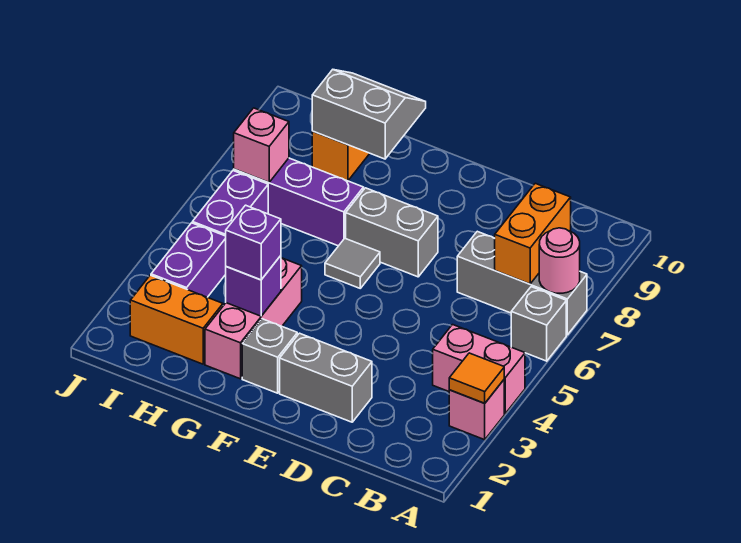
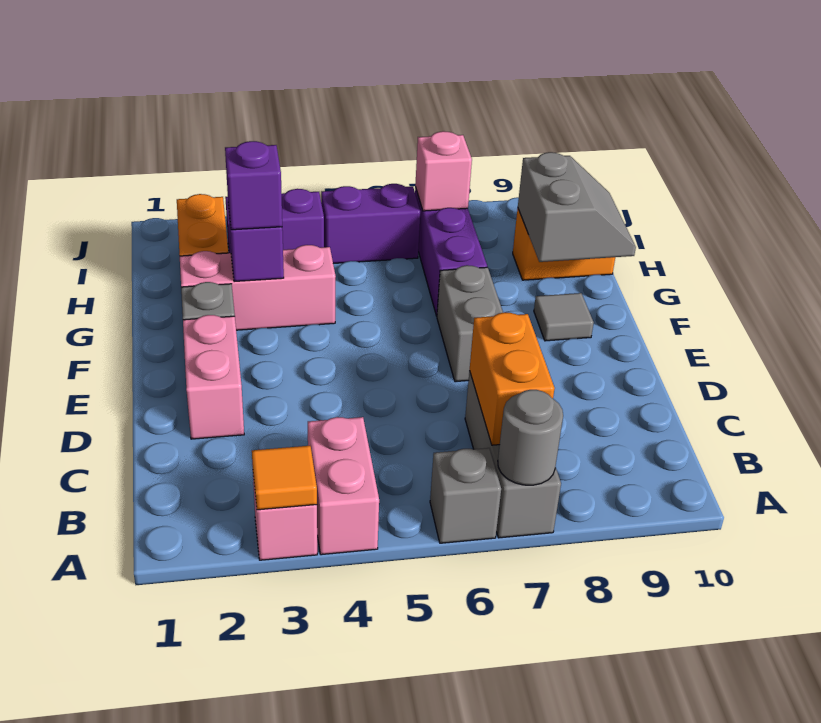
pink 1x1 round brick [539,228,580,293] -> grey 1x1 round brick [498,390,563,485]
orange 1x2 brick [495,183,571,284] -> orange 1x2 brick turned to [470,312,555,445]
grey 1x2 brick [280,333,372,422] -> pink 1x2 brick [183,315,244,439]
grey 1x1 tile [325,238,380,288] -> grey 1x1 tile moved to [534,293,594,341]

